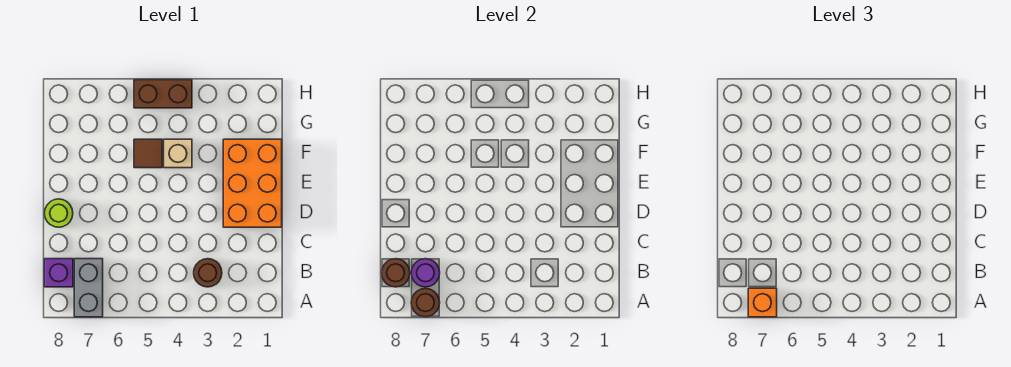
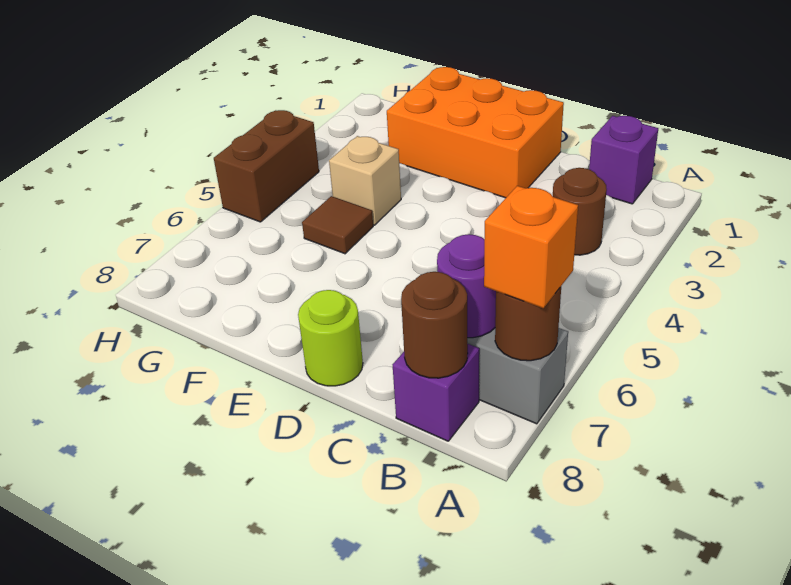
none -> purple 1x1 brick [589,116,658,204]

